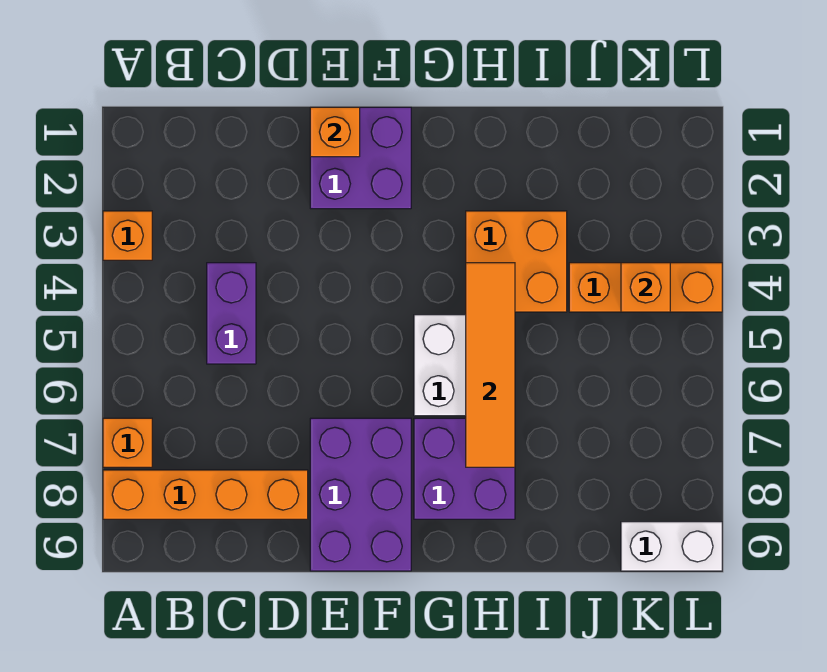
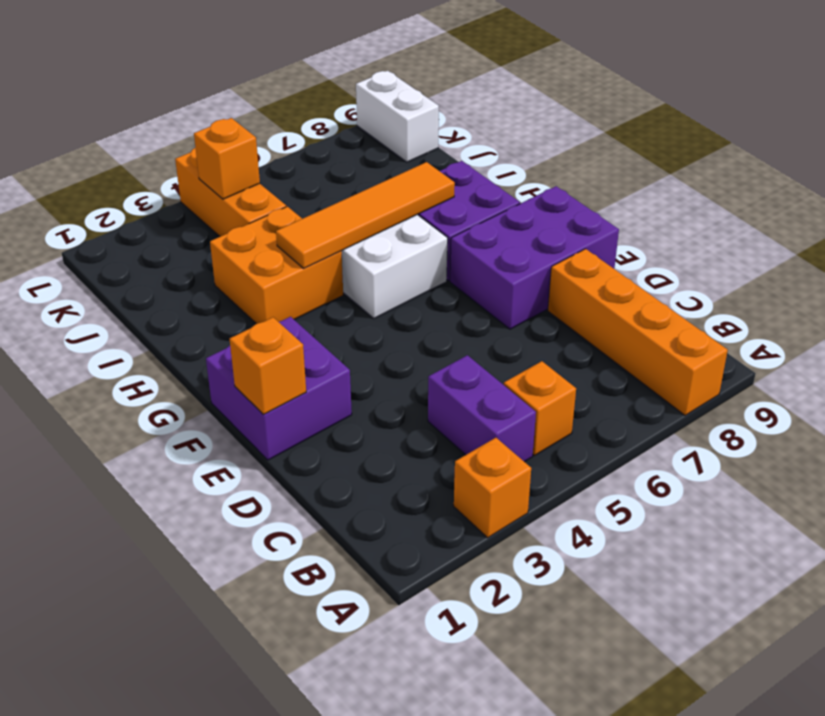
orange 1x1 brick [103,418,152,467] -> orange 1x1 brick moved to [504,361,576,456]
purple 1x2 brick [207,263,256,364] -> purple 1x2 brick turned to [428,355,536,462]

